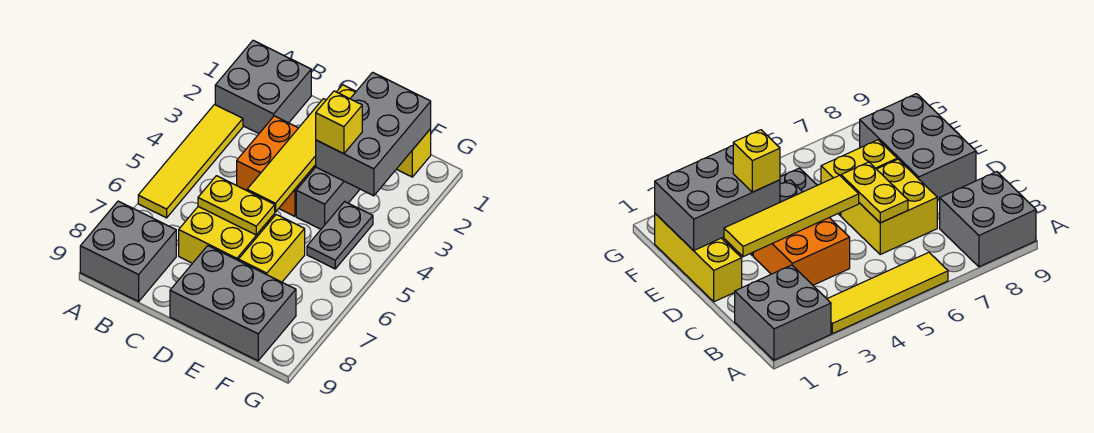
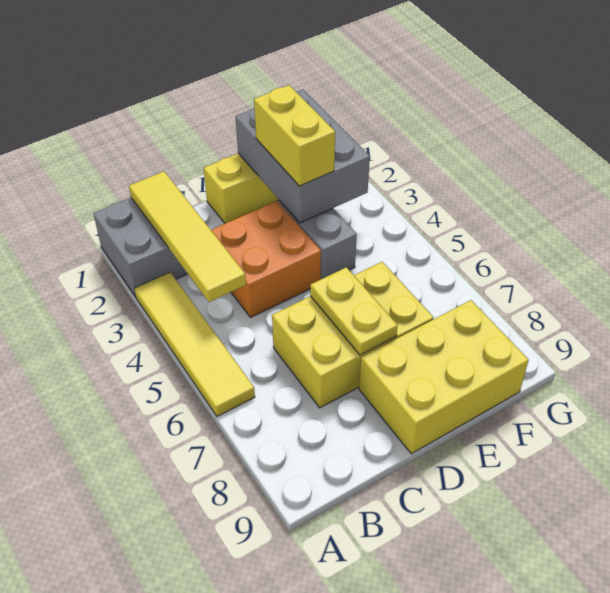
grey 2x2 brick [80,201,176,301] -> none
yellow 1x2 plate [198,176,275,235] -> yellow 1x2 plate turned to [310,267,398,355]
yellow 1x4 tile [247,99,326,212] -> yellow 1x4 tile moved to [129,171,246,302]
grey 2x3 brick [170,246,296,361] -> yellow 2x3 brick [359,300,529,454]
yellow 1x1 brick [316,91,362,154] -> yellow 1x2 brick [254,85,335,186]
grey 1x2 plate [307,202,373,269] -> none

